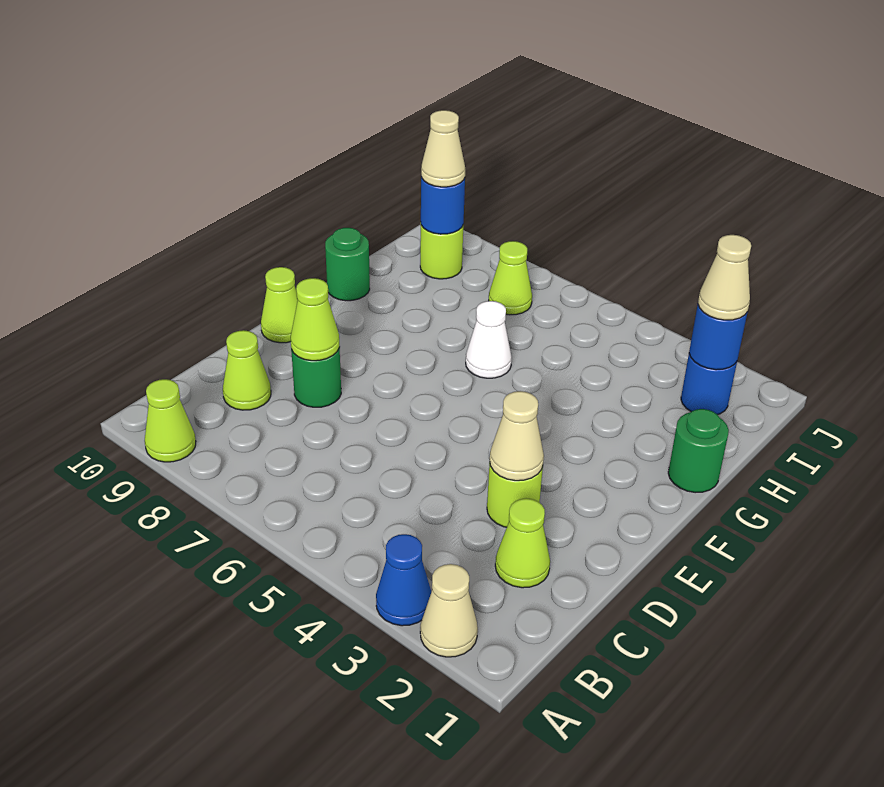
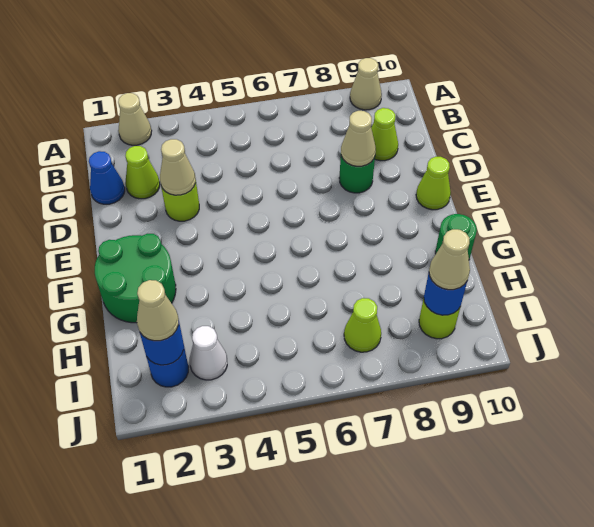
blue 1x1 cone [376,534,431,626] -> blue 1x1 cone moved to [89,151,125,204]
lime 1x1 cone [145,379,196,462] -> tan 1x1 cone [350,58,382,110]
lime 1x1 cone [291,278,340,361] -> tan 1x1 cone [341,111,376,166]
green 1x1 round brick [668,409,729,493] -> green 2x2 round brick [95,234,176,323]
white 1x1 cone [466,301,512,378] -> white 1x1 cone moved to [190,326,227,380]

